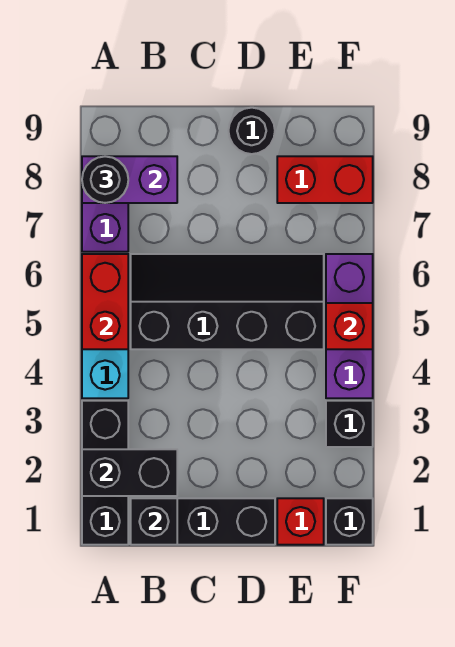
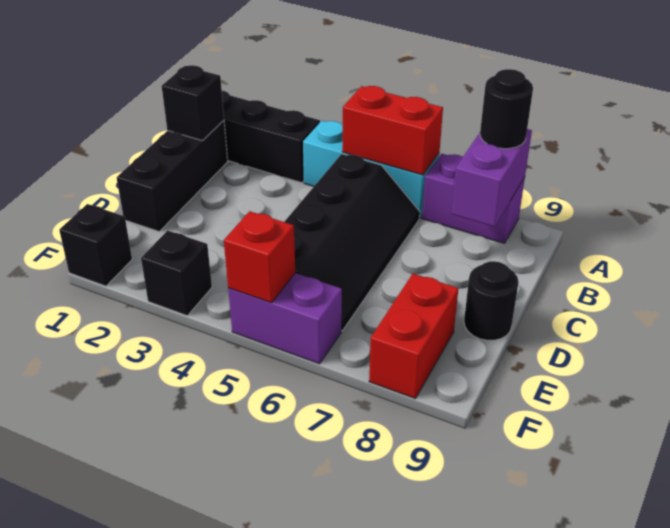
black 1x2 brick [82,449,177,496] -> none
red 1x1 brick [277,498,324,545] -> none
purple 1x3 brick [326,254,373,398] -> purple 1x2 brick [228,273,342,364]

